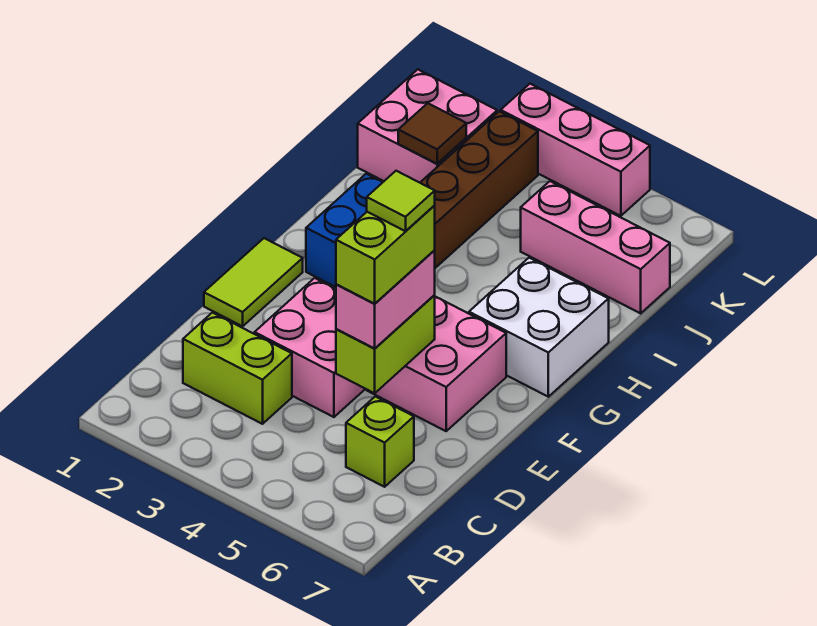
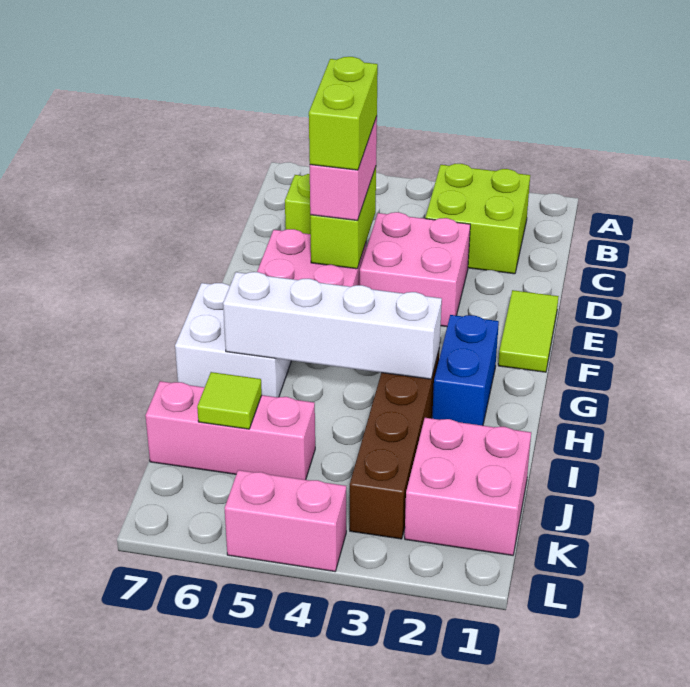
lime 1x2 brick [183,313,292,424] -> lime 2x2 brick [425,164,530,274]
lime 1x1 tile [367,171,435,231] -> lime 1x1 tile moved to [197,372,262,429]
none -> white 1x4 brick [223,272,442,379]
brown 1x1 tile [398,103,466,164] -> none
pink 1x3 brick [501,84,650,216] -> pink 1x2 brick [225,470,346,571]

